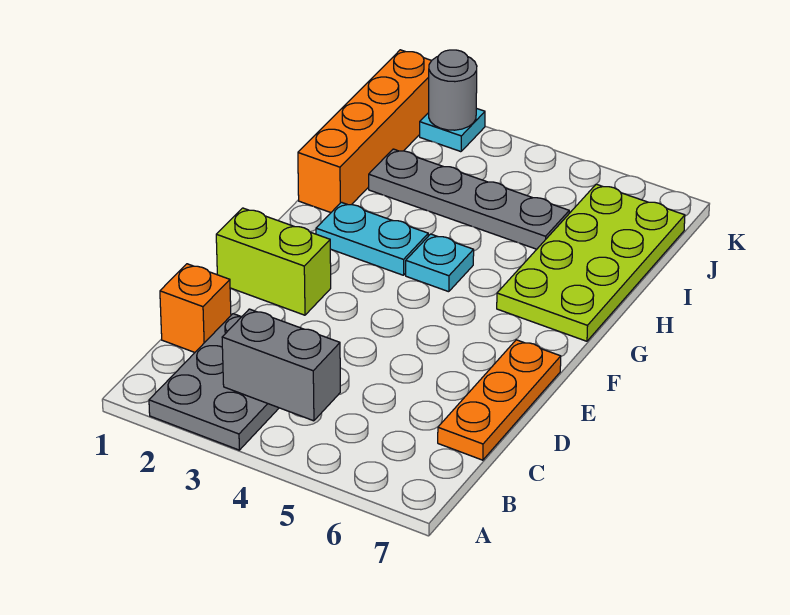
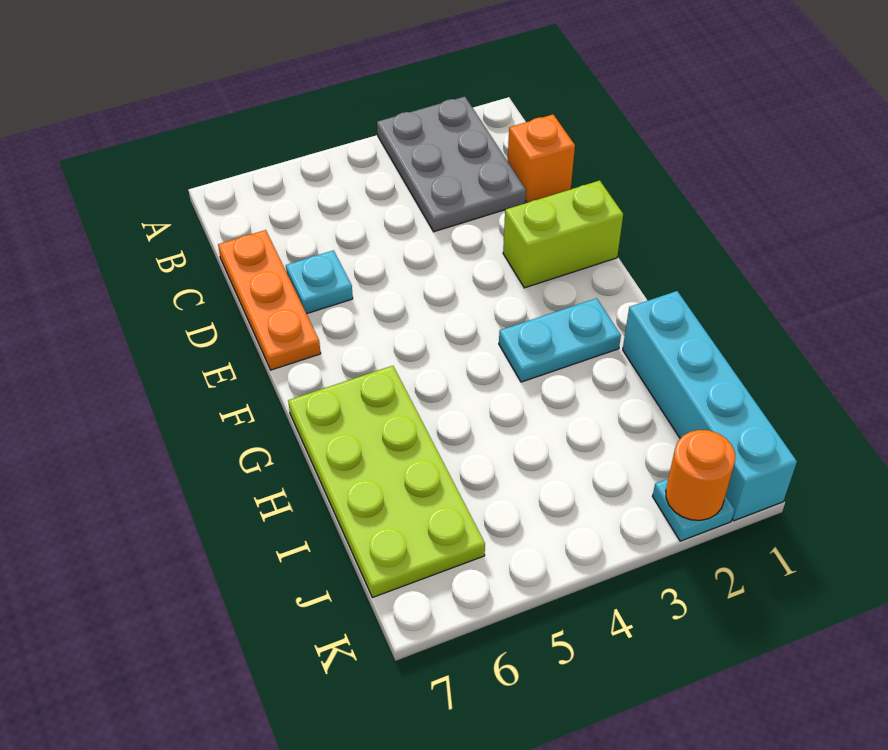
grey 1x2 brick [222,309,340,421] -> none
cyan 1x1 plate [406,234,474,292] -> cyan 1x1 plate moved to [286,250,353,314]
orange 1x4 brick [298,50,432,213] -> cyan 1x4 brick [623,291,797,521]
grey 1x4 plate [369,149,569,249] -> none
grey 1x1 round brick [429,50,477,130] -> orange 1x1 round brick [666,430,736,520]

